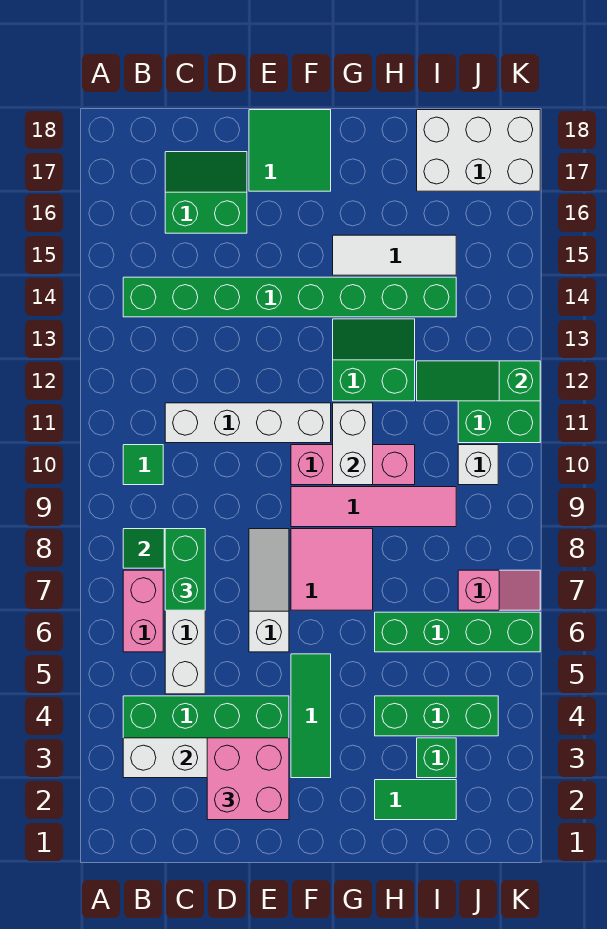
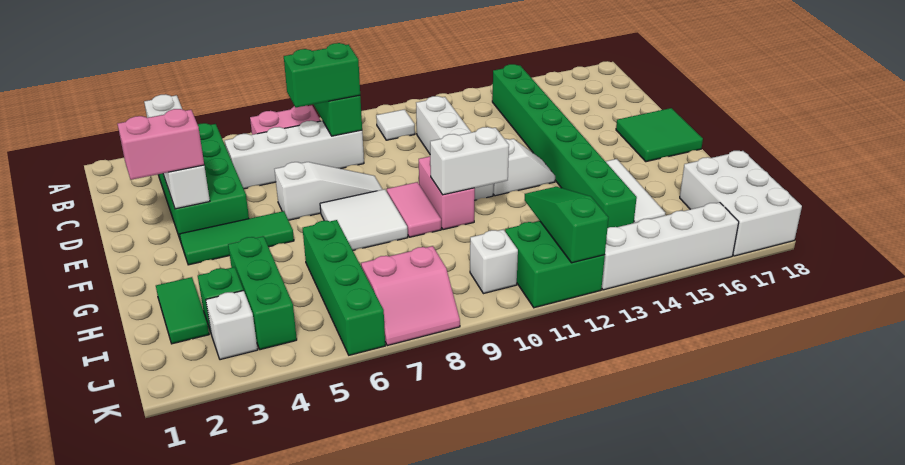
green 1x1 tile [123,445,163,485] -> white 1x1 tile [376,109,415,140]
green 2x2 slope [165,152,247,233] -> none
pink 2x2 brick [207,738,289,820] -> pink 1x2 brick [118,109,204,180]
pink 2x2 tile [291,529,373,610] -> white 2x2 tile [320,189,408,250]
pink 1x4 tile [291,487,456,527] -> pink 1x2 tile [387,182,441,237]
pink 1x3 brick [291,445,415,485] -> pink 1x2 brick [419,156,475,230]
none -> white 1x2 slope [493,139,555,196]
green 2x2 slope [333,319,415,401] -> none
none -> white 1x1 brick [206,291,258,360]
pink 1x2 slope [458,570,540,610] -> pink 2x2 slope [361,246,460,346]
none -> white 1x4 brick [602,202,739,290]

